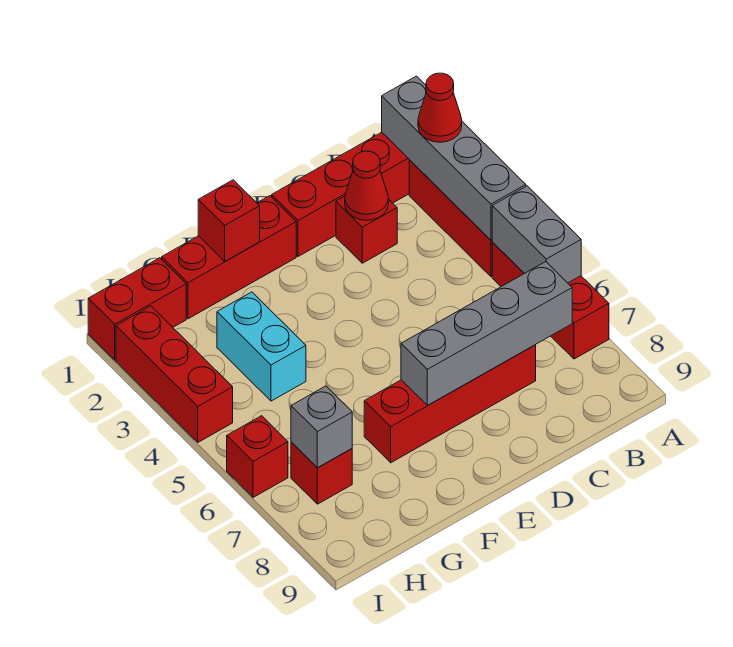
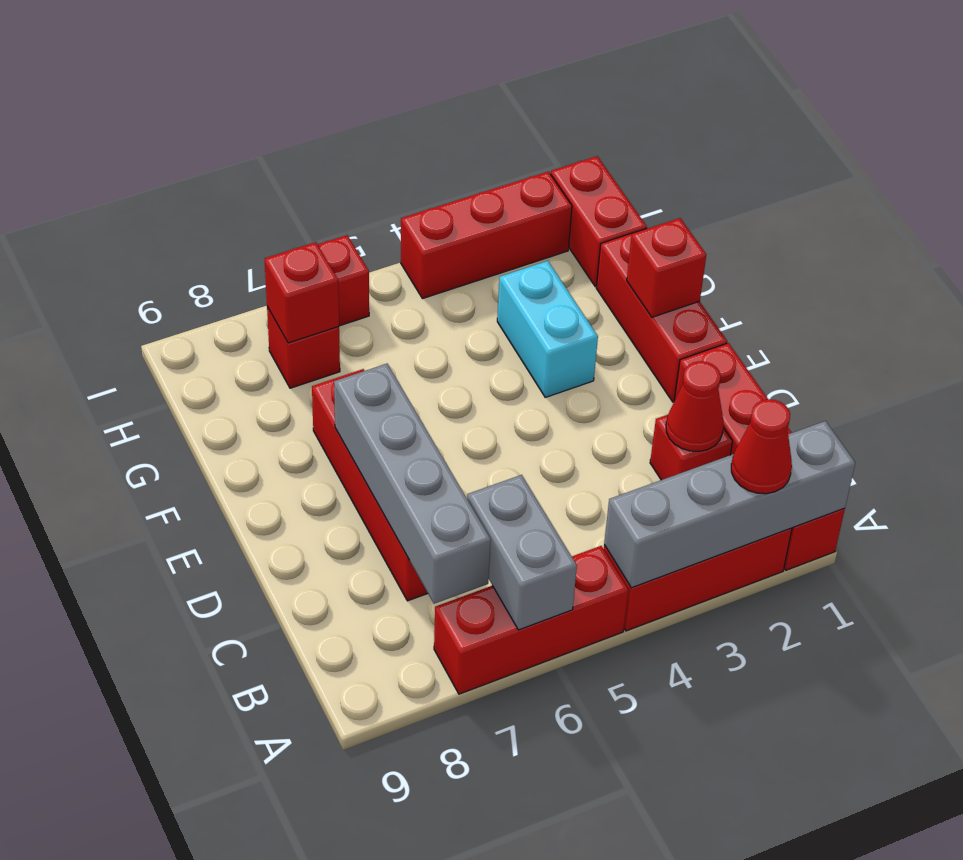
grey 1x2 brick [492,186,581,283] -> grey 1x2 brick turned to [467,475,577,630]
cyan 1x2 brick [217,292,306,401] -> cyan 1x2 brick turned to [497,261,598,397]
grey 1x1 brick [291,386,352,468] -> red 1x1 brick [265,242,339,343]

